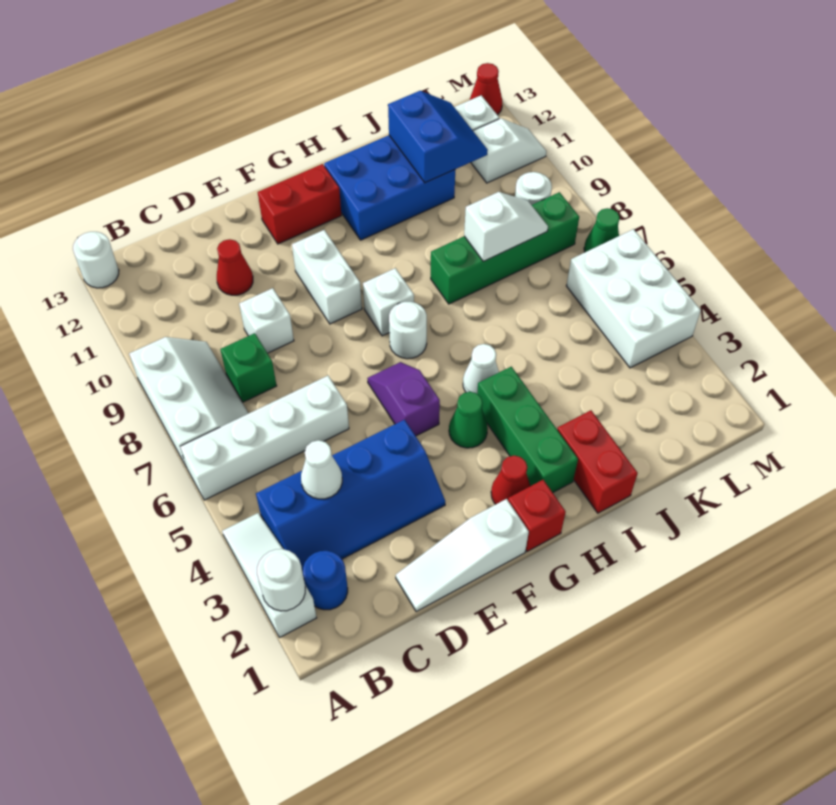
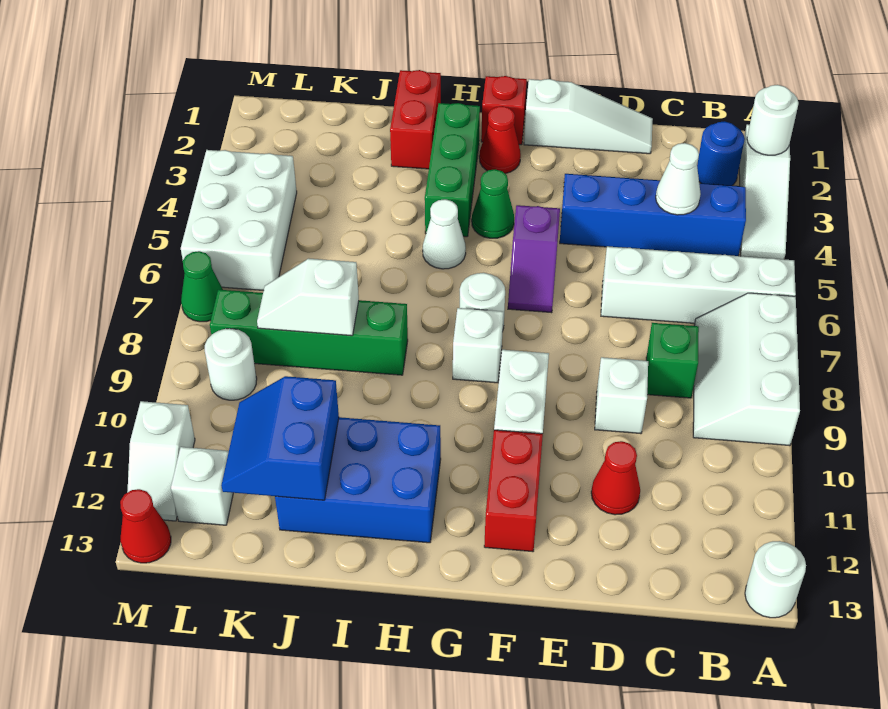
red 1x2 brick [258,164,341,244] -> red 1x2 brick turned to [484,430,543,552]
white 1x2 slope [471,118,546,183] -> white 1x2 slope turned to [127,401,195,521]

